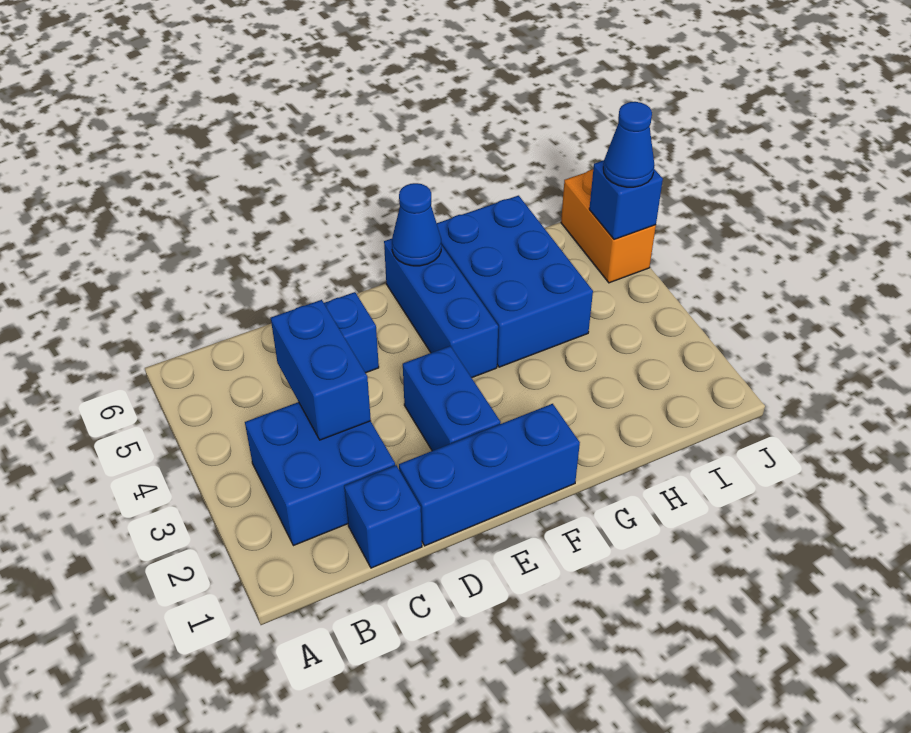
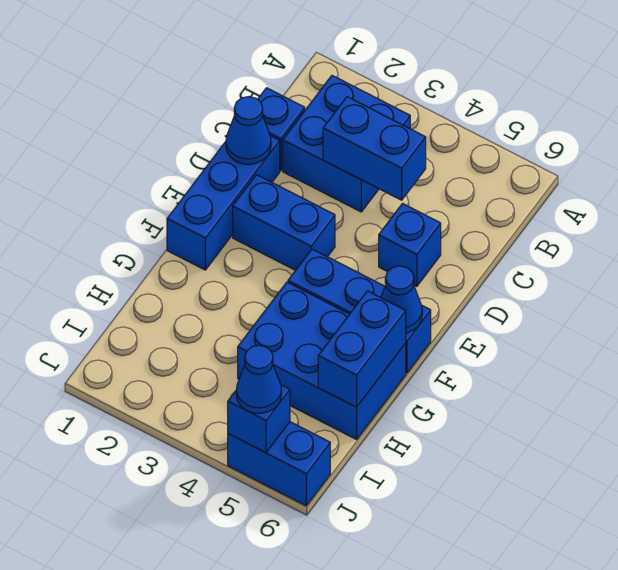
none -> blue 1x1 cone [226,97,271,164]
none -> blue 1x2 brick [318,291,406,407]
orange 1x2 brick [561,169,656,283] -> blue 1x2 brick [228,422,330,506]

